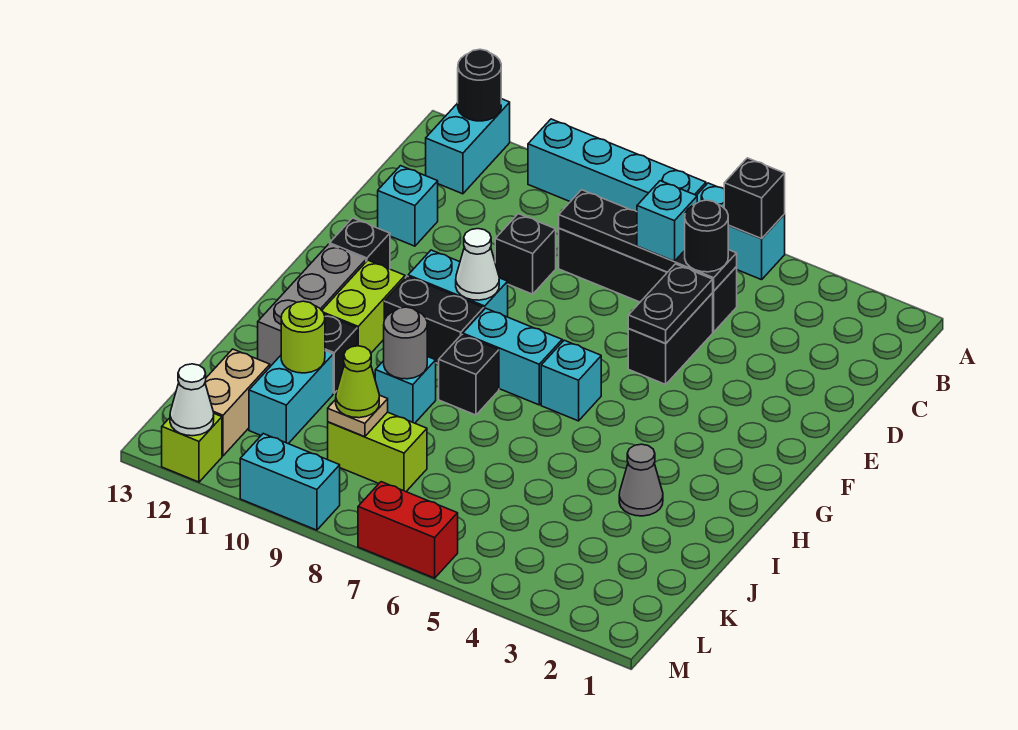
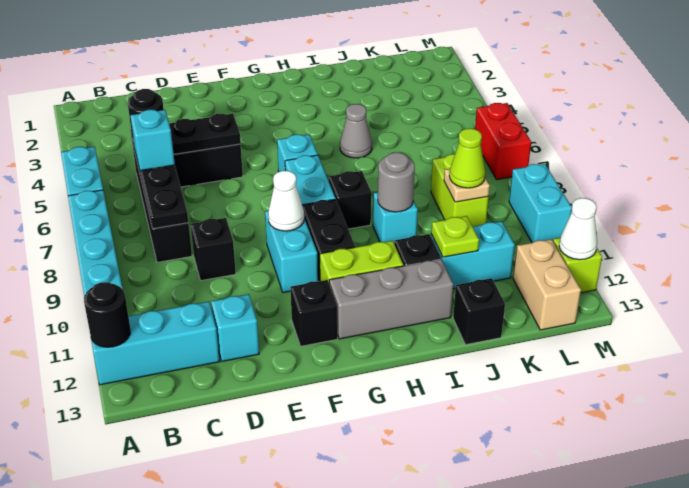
black 1x1 brick [724,158,785,238] -> black 1x1 brick moved to [453,278,505,345]
cyan 1x2 brick [426,99,510,194] -> cyan 1x3 brick [91,301,220,385]
grey 1x1 cone [619,444,663,516] -> grey 1x1 cone moved to [340,104,372,158]
lime 1x1 round brick [281,301,325,373] -> lime 1x1 plate [431,216,479,257]
tan 1x2 brick [205,349,270,456] -> tan 1x2 brick turned to [513,239,581,330]

